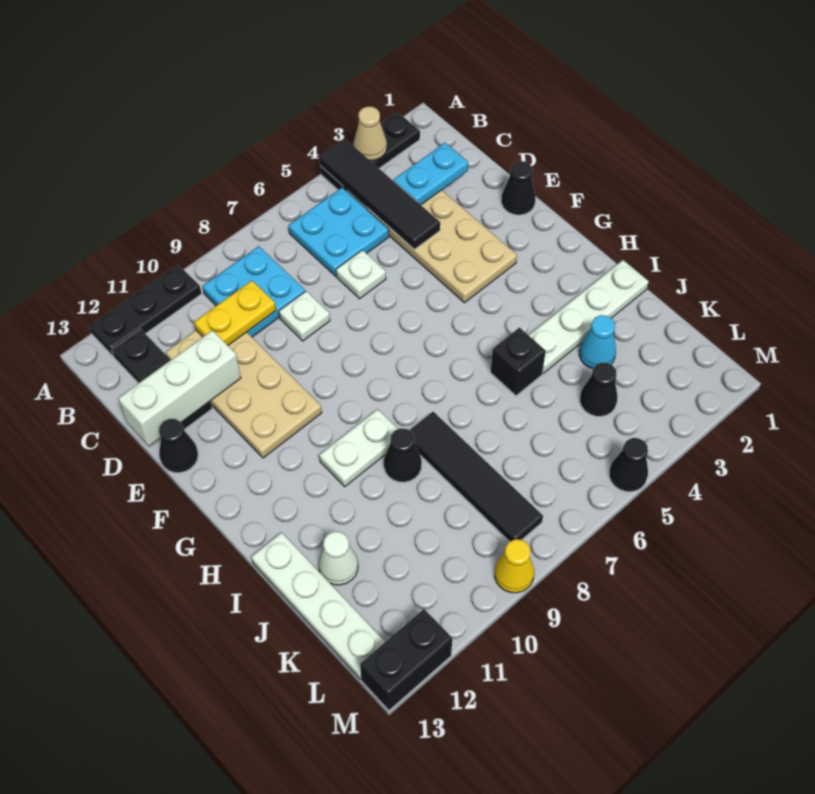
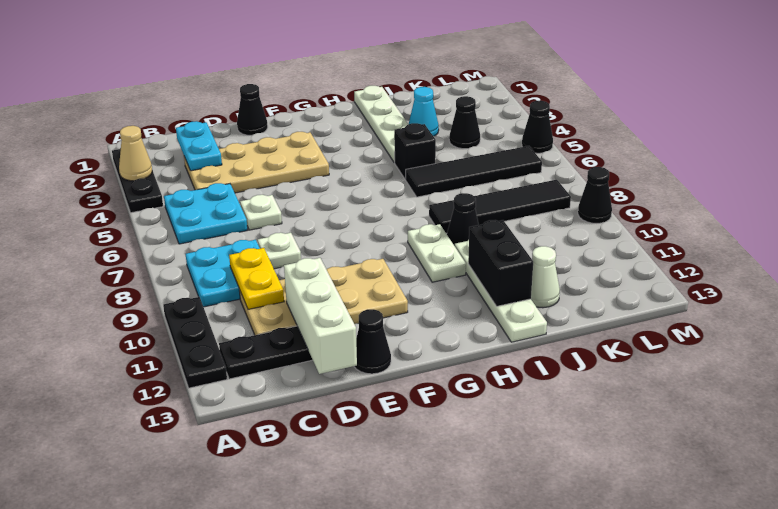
black 1x4 tile [319,139,440,249] -> black 1x4 tile moved to [405,146,542,197]
white 1x4 plate [251,532,385,679] -> white 1x4 plate turned to [455,240,547,342]
yellow 1x1 cone [494,539,534,593] -> black 1x1 cone [578,167,612,223]
black 1x2 brick [360,609,452,710] -> black 1x2 brick moved to [468,220,533,306]

